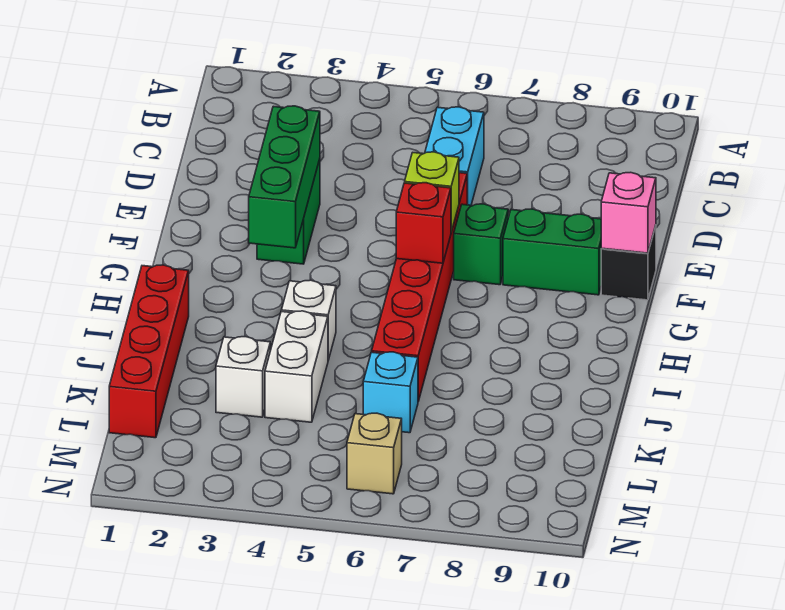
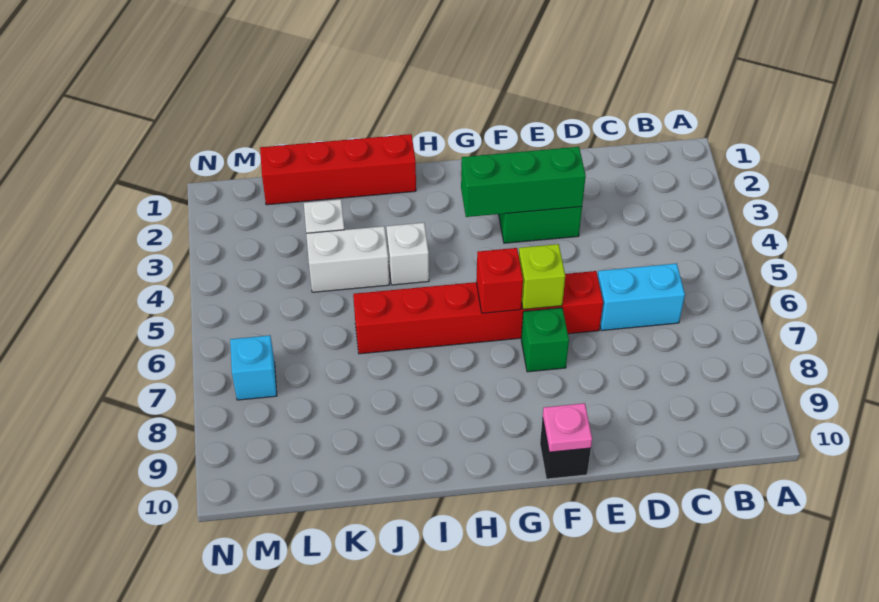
green 1x2 brick [503,209,601,295] -> none
pink 1x1 brick [601,172,656,253] -> pink 1x1 plate [543,403,592,452]
cyan 1x1 brick [363,352,418,433] -> cyan 1x1 brick moved to [230,335,277,400]
tan 1x1 brick [347,413,402,494] -> none

